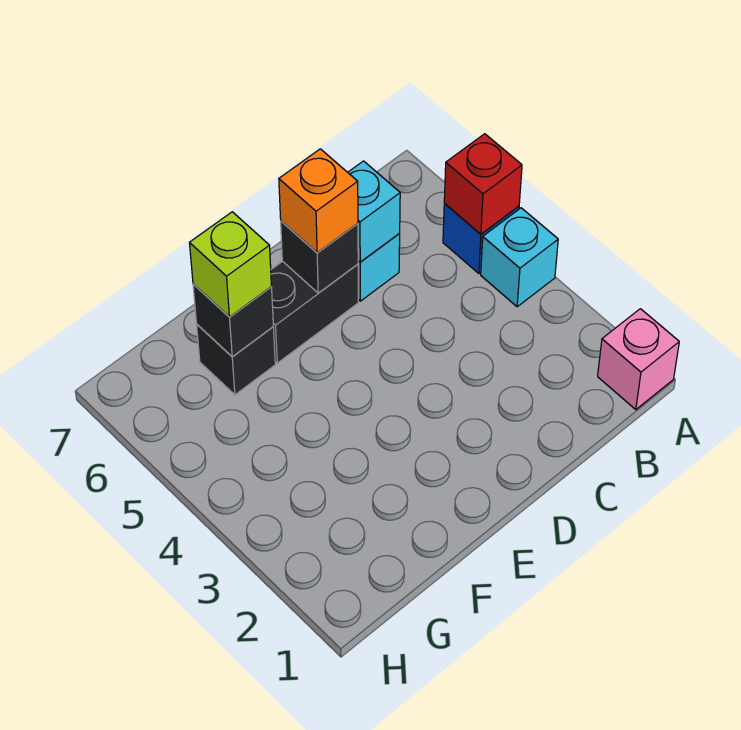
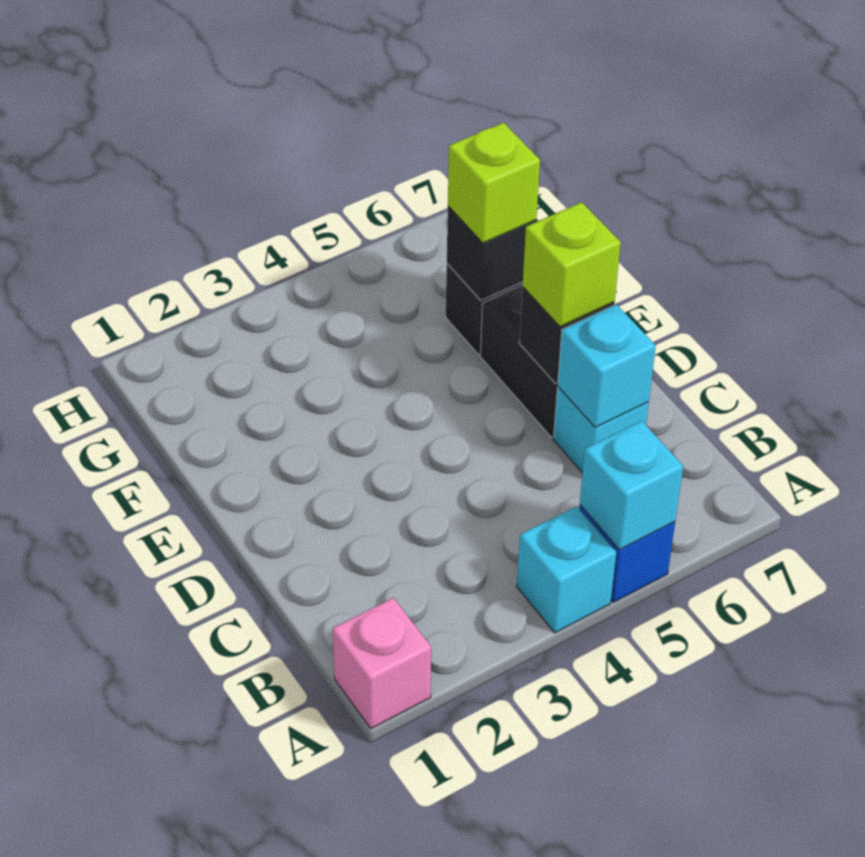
red 1x1 brick [444,134,522,234] -> cyan 1x1 brick [580,421,683,550]
orange 1x1 brick [279,149,358,253] -> lime 1x1 brick [523,202,621,327]

